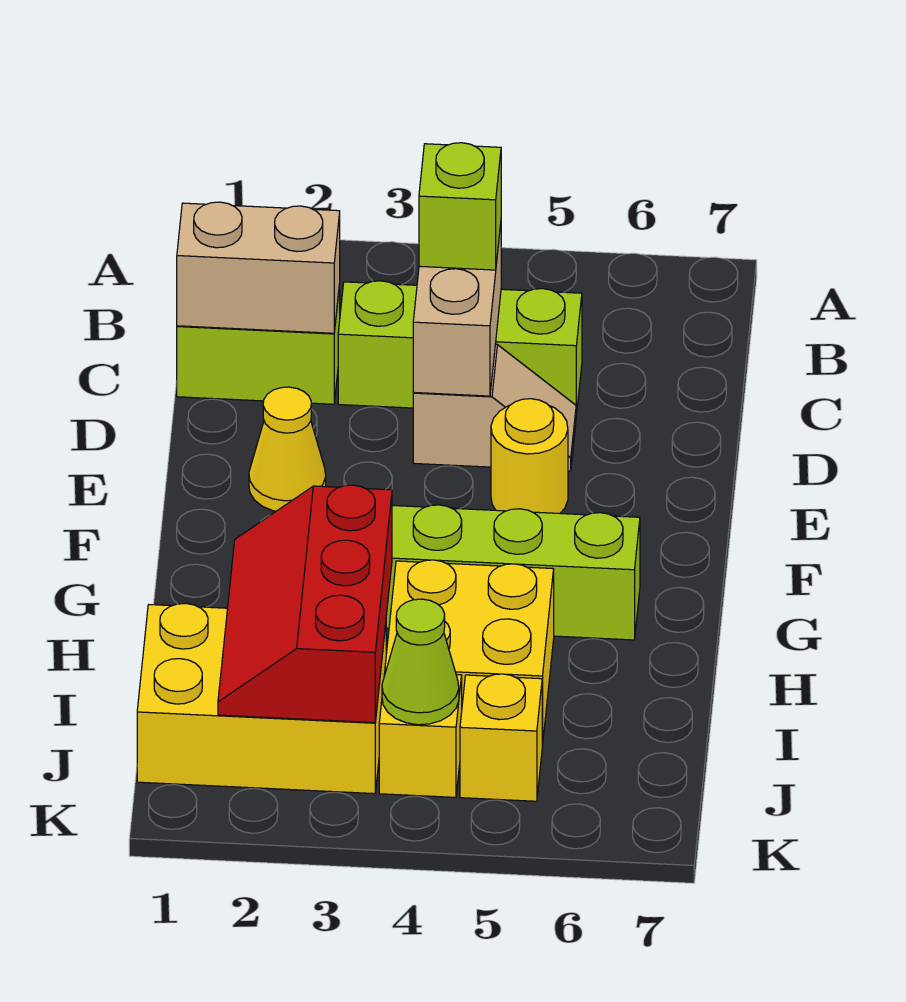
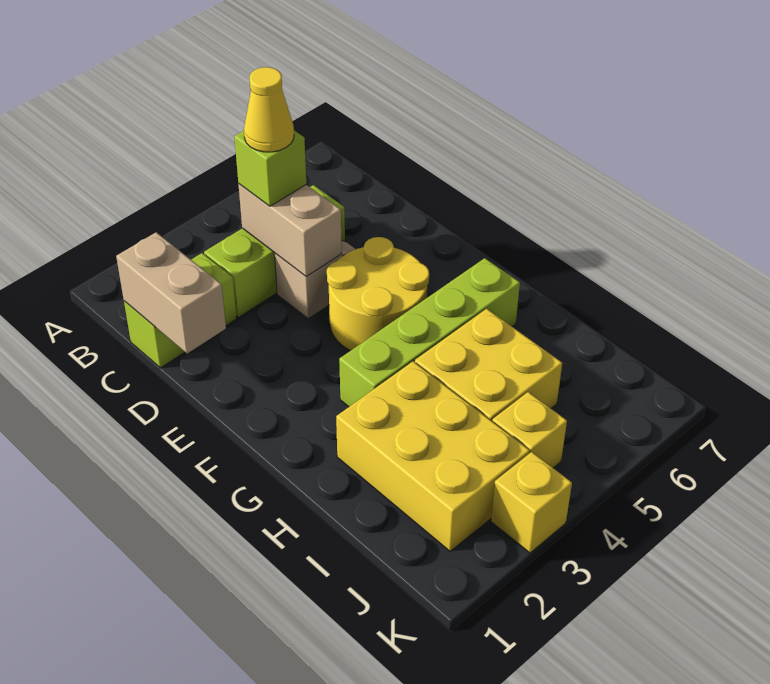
tan 1x2 brick [177,202,340,333] -> tan 1x2 brick turned to [116,232,226,354]
yellow 1x1 cone [249,387,326,511] -> yellow 1x1 cone moved to [244,67,294,152]
yellow 1x1 round brick [491,399,568,513] -> yellow 2x2 round brick [327,237,429,351]
red 2x3 slope [218,485,392,723] -> none
yellow 2x3 brick [137,603,386,794] -> yellow 2x3 brick turned to [336,362,530,551]
lime 1x1 cone [382,599,459,725] -> none
yellow 1x1 brick [460,674,542,801] -> yellow 1x1 brick moved to [491,452,572,553]

